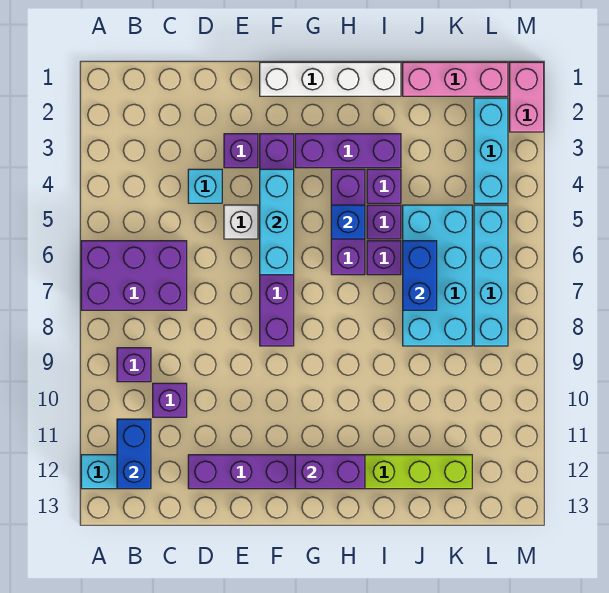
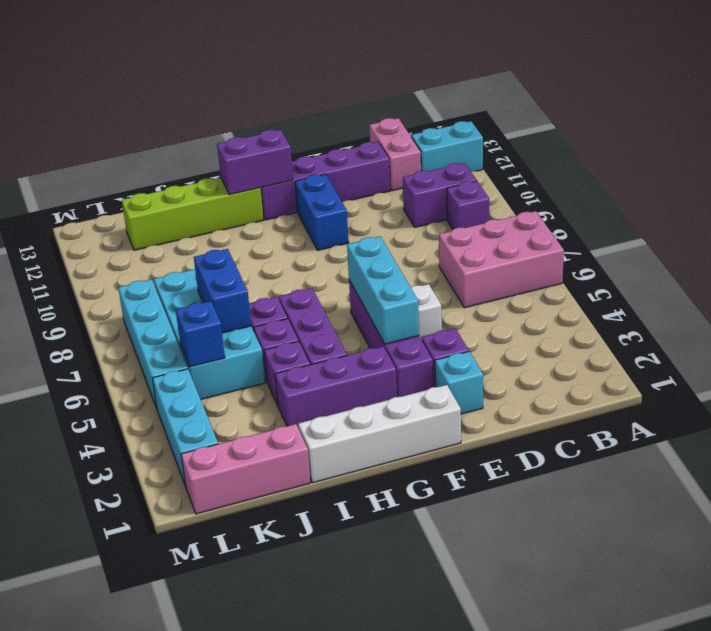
purple 2x3 brick [81,241,187,310] -> pink 2x3 brick [439,211,564,308]
blue 1x2 brick [117,419,151,489] -> blue 1x2 brick moved to [295,174,349,250]
purple 1x1 brick [153,383,187,417] -> purple 1x2 brick [403,163,477,227]
cyan 1x1 brick [188,169,222,203] -> cyan 1x1 brick moved to [435,352,483,414]
purple 1x6 brick [260,134,294,346] -> purple 1x4 brick [349,280,433,397]
blue 1x1 brick [331,205,365,239] -> blue 1x1 brick moved to [176,301,225,367]
pink 1x2 brick [510,62,544,132] -> pink 1x2 brick moved to [370,118,421,191]

